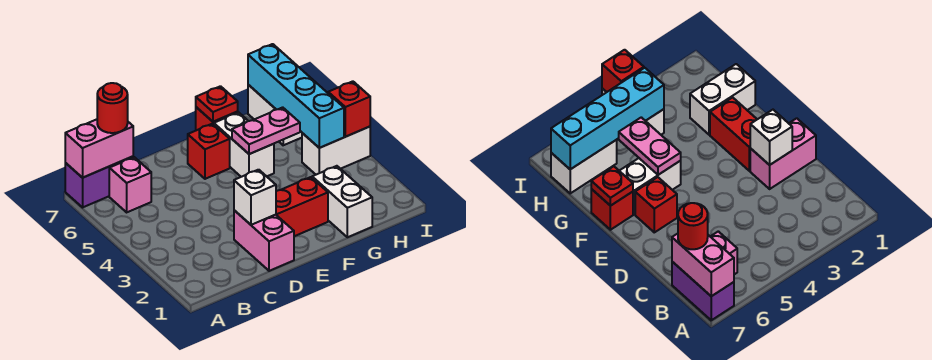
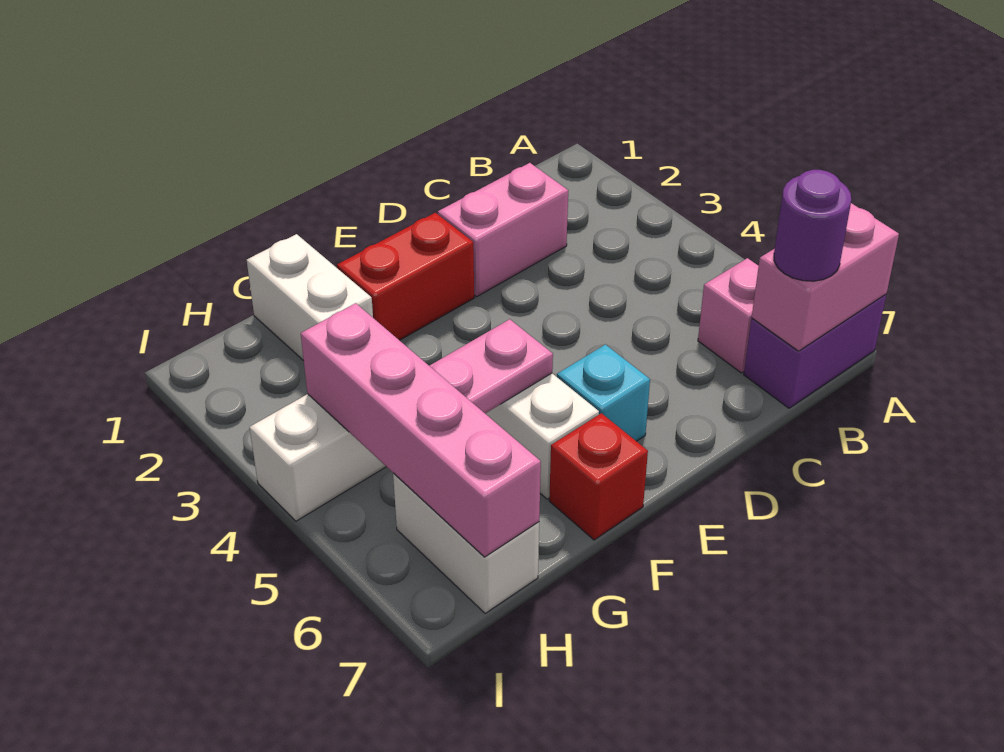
red 1x1 round brick [97,83,128,133] -> purple 1x1 round brick [774,170,851,281]
pink 1x2 brick [234,210,294,271] -> pink 1x2 brick turned to [438,163,568,297]
white 1x1 brick [234,170,276,225] -> none
red 1x1 brick [187,124,230,179] -> cyan 1x1 brick [557,344,650,441]
red 1x1 plate [196,86,238,122] -> none
cyan 1x4 brick [248,44,344,148] -> pink 1x4 brick [301,303,541,557]
red 1x1 brick [328,81,370,137] -> none

